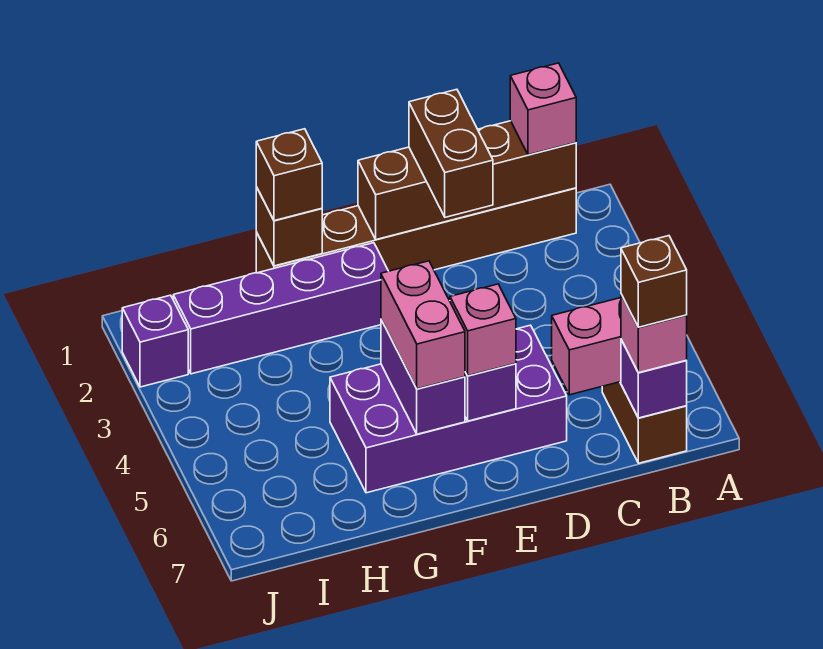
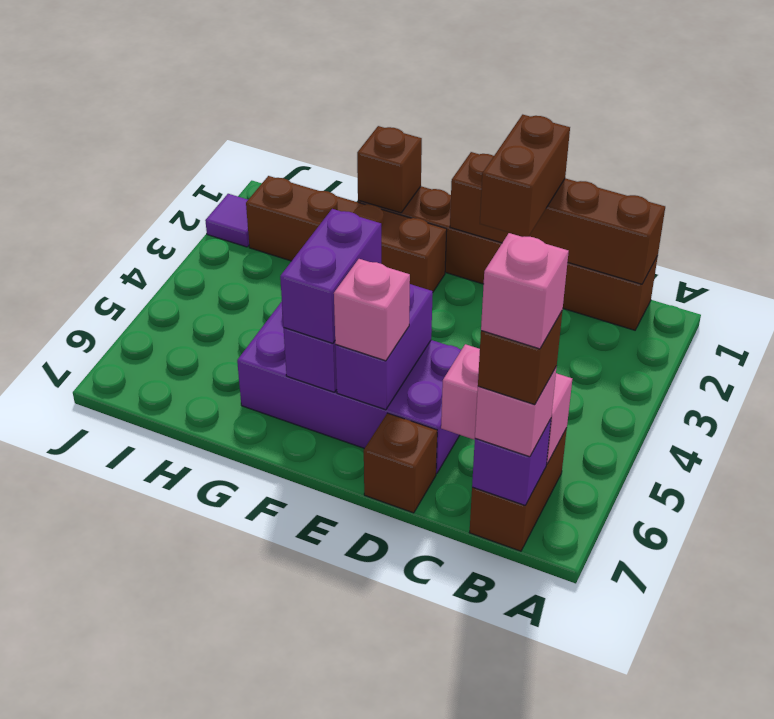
pink 1x1 brick [510,63,576,155] -> pink 1x1 brick moved to [481,233,569,349]
purple 1x4 brick [173,243,388,374] -> brown 1x4 brick [246,176,447,292]
pink 1x2 brick [381,261,465,389] -> purple 1x2 brick [280,209,381,343]
brown 1x1 brick [256,129,322,221] -> brown 1x1 brick moved to [364,413,437,513]
purple 1x1 brick [122,295,188,387] -> purple 1x1 tile [205,194,249,247]

